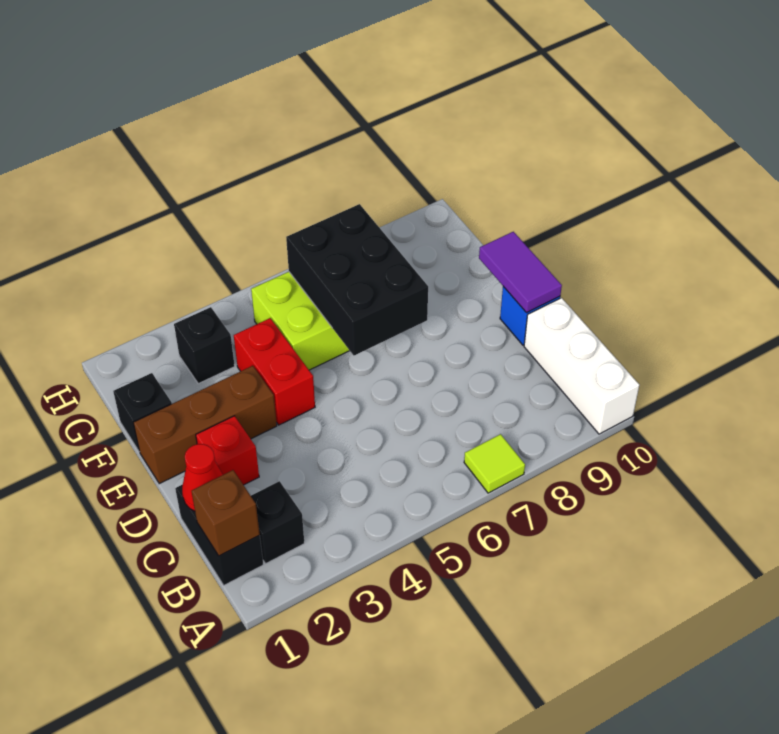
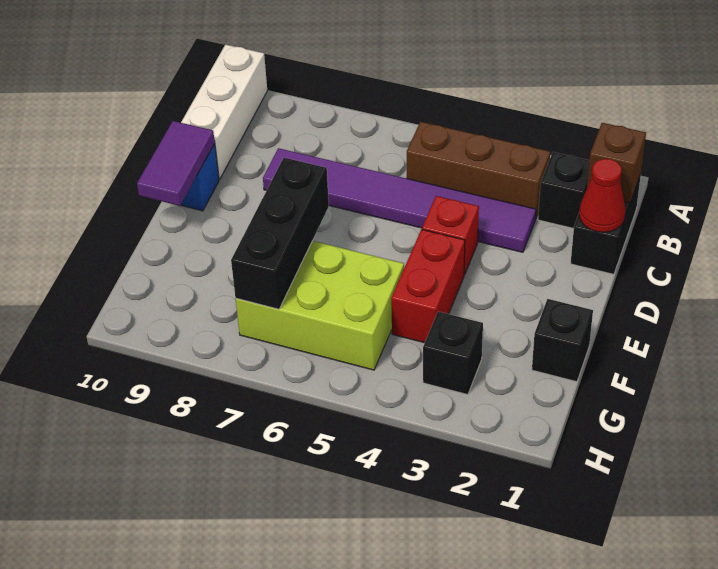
lime 1x1 tile [464,434,525,493] -> none
none -> purple 1x6 tile [263,148,536,252]
red 1x1 brick [196,416,259,485] -> red 1x1 brick moved to [422,196,479,275]
brown 1x3 brick [133,366,277,484] -> brown 1x3 brick moved to [407,122,550,219]
black 2x3 brick [286,204,428,355] -> black 1x3 brick [231,158,329,309]

